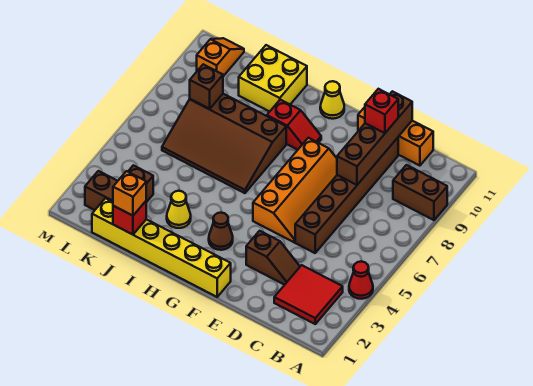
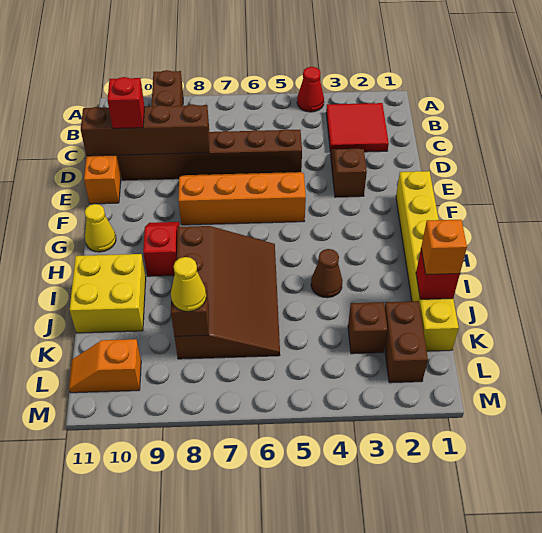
brown 1x1 cone [209,213,233,250] -> brown 1x1 cone moved to [311,249,343,298]
yellow 1x1 cone [167,191,191,228] -> yellow 1x1 cone moved to [171,257,206,312]

